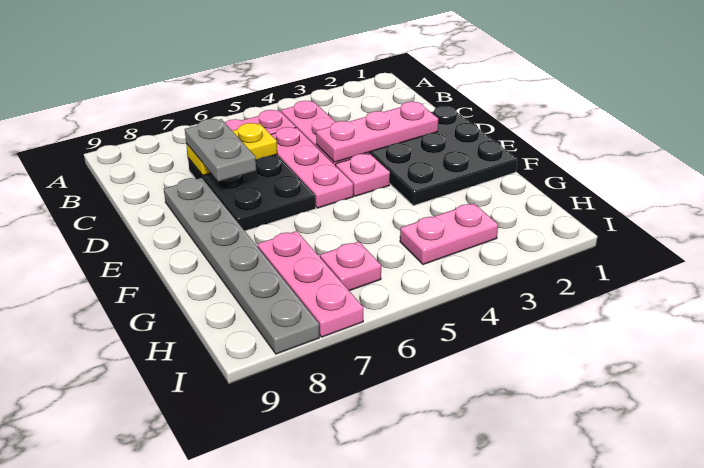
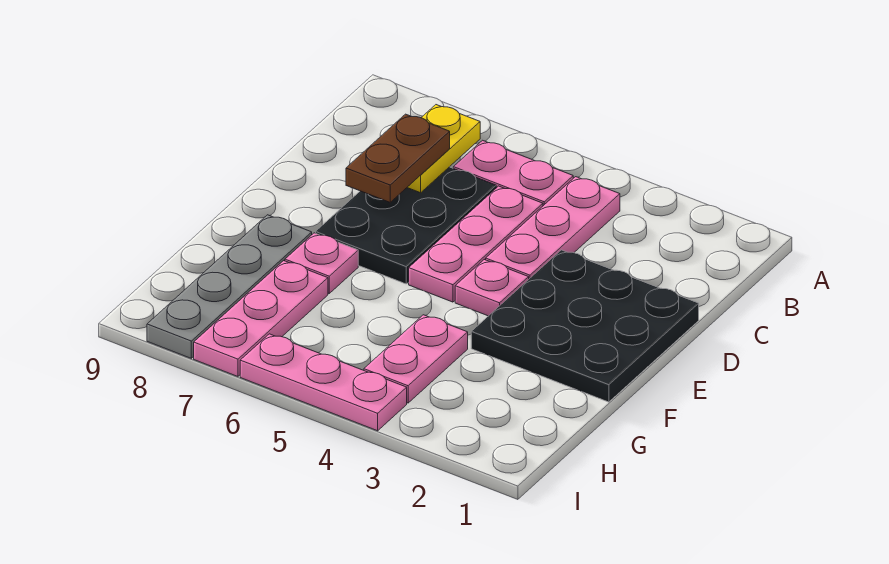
yellow 1x2 plate [186,123,277,176] -> yellow 1x2 plate turned to [407,105,480,193]
grey 1x2 plate [185,119,256,182] -> brown 1x2 plate [346,114,450,202]
pink 1x3 plate [316,102,438,162] -> pink 1x3 plate moved to [240,334,407,431]
grey 1x6 plate [164,178,319,354] -> grey 1x4 plate [147,215,312,358]
pink 1x2 plate [400,203,498,265] -> pink 1x2 plate turned to [364,315,468,403]
pink 1x1 plate [320,242,381,291] -> pink 1x1 plate moved to [285,233,358,293]

